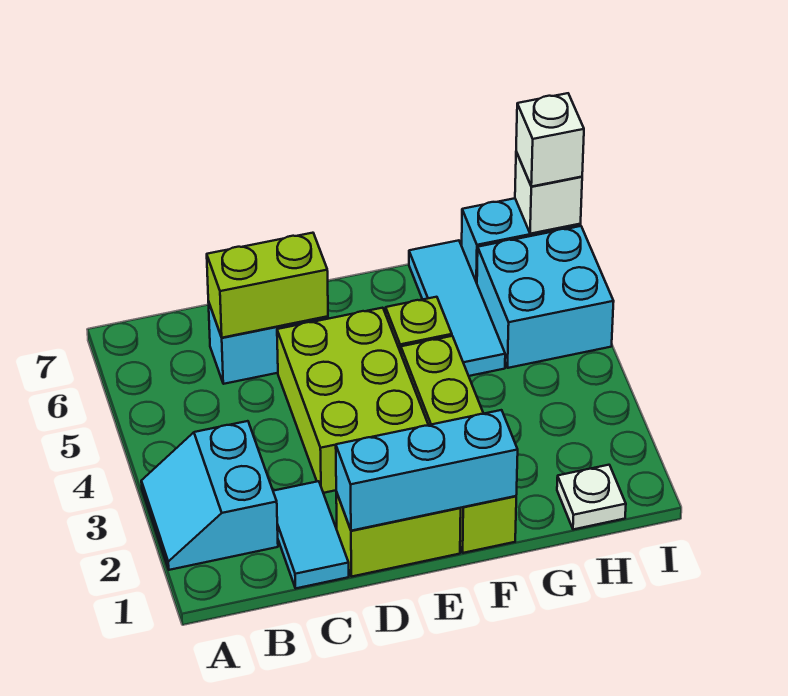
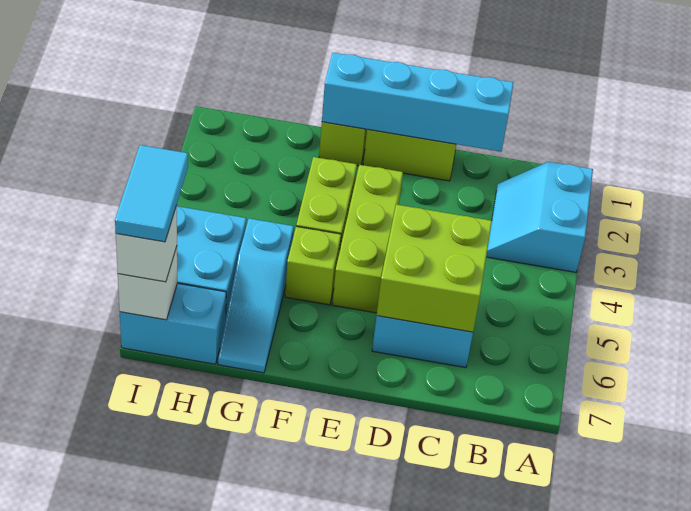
cyan 2x2 slope [141,421,278,570] -> cyan 2x2 slope turned to [486,162,593,272]
cyan 1x2 tile [273,481,349,588] -> cyan 1x2 tile moved to [115,145,188,242]
lime 1x2 brick [207,233,328,338] -> lime 2x2 brick [377,204,492,332]
cyan 1x3 brick [336,410,518,531] -> cyan 1x4 brick [322,53,513,152]
lime 2x3 brick [277,308,428,493] -> lime 1x3 brick [332,165,403,313]
cyan 1x3 tile [409,240,505,376] -> cyan 1x3 slope [218,218,294,373]
white 1x1 plate [557,465,626,529] -> none

